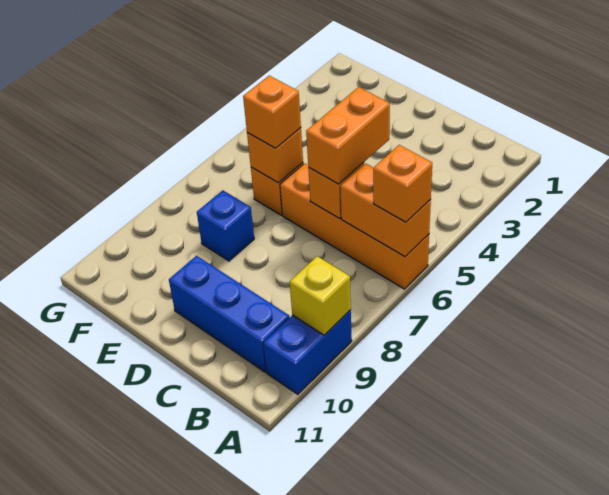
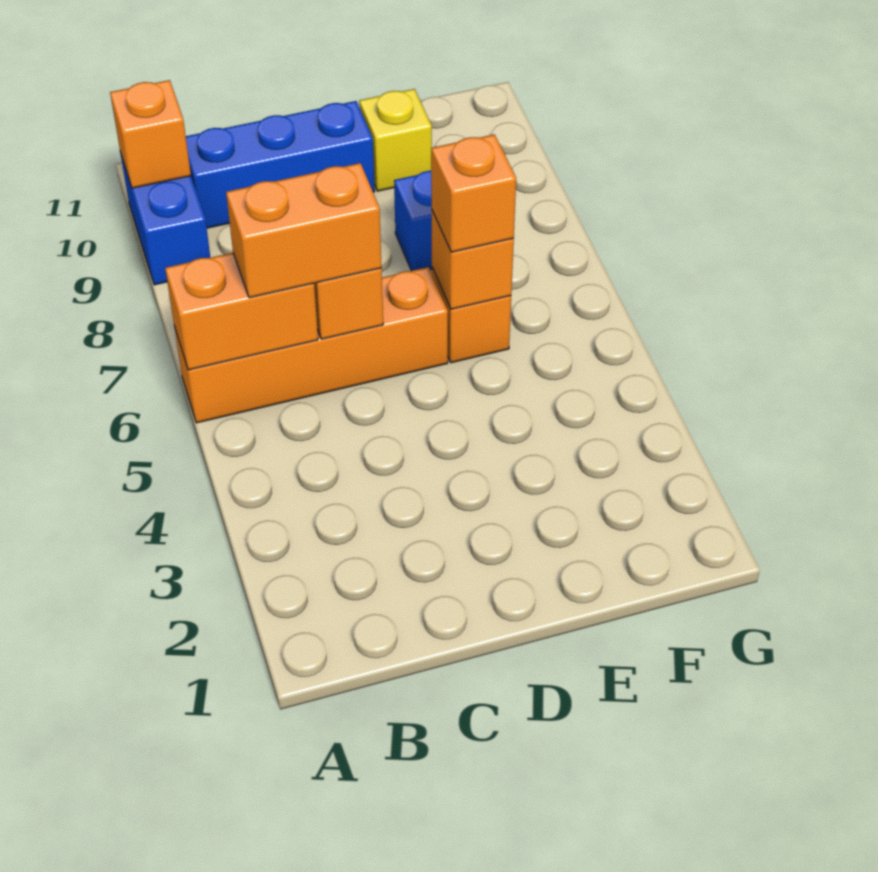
orange 1x1 brick [373,145,432,222] -> orange 1x1 brick moved to [110,80,191,188]
yellow 1x1 brick [290,256,351,335] -> yellow 1x1 brick moved to [359,89,432,191]
orange 1x2 brick [306,87,390,184] -> orange 1x2 brick turned to [226,163,382,298]

